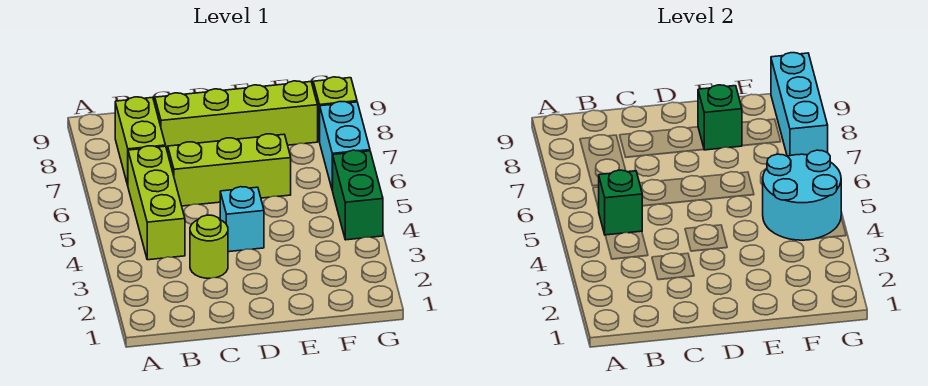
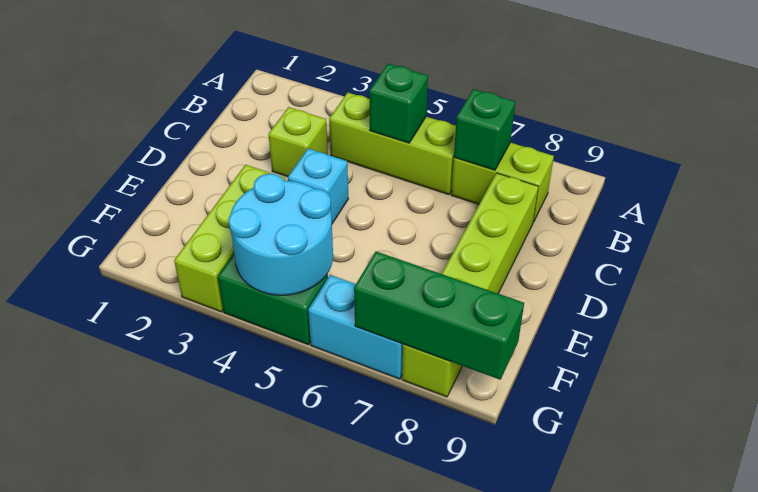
lime 1x1 round brick [190,215,228,278] -> lime 1x1 brick [268,107,328,177]
lime 1x3 brick [168,134,291,206] -> lime 1x3 brick moved to [174,165,285,312]
green 1x1 brick [698,85,742,150] -> green 1x1 brick moved to [454,89,515,170]
cyan 1x3 brick [771,53,828,156] -> green 1x3 brick [354,251,524,380]

